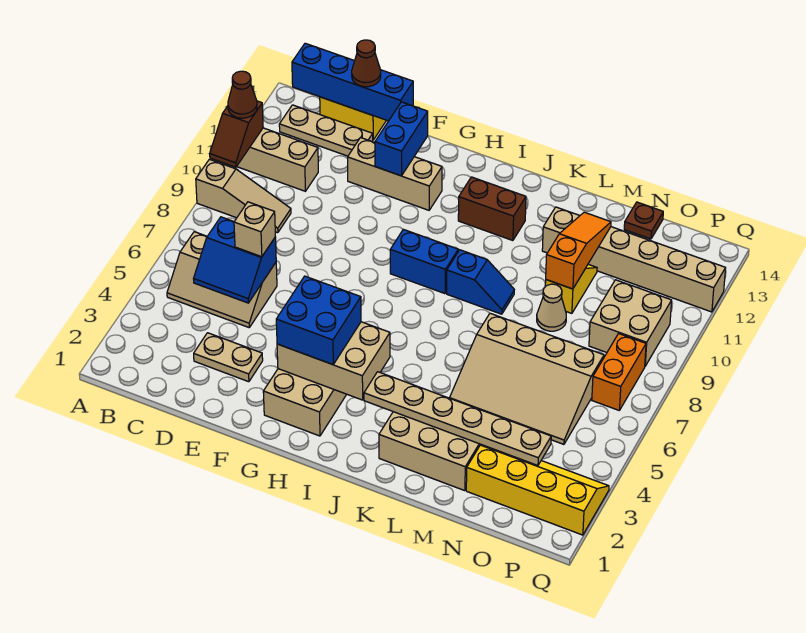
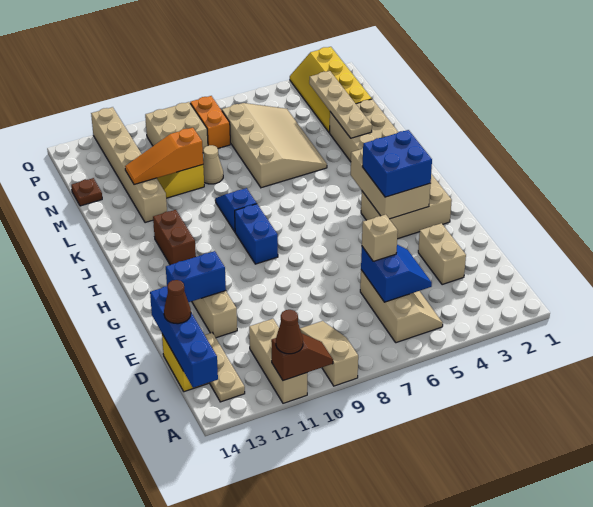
tan 1x2 plate [194,333,263,382] -> tan 1x2 brick [418,223,466,285]
tan 1x6 plate [364,372,551,466] -> tan 1x4 plate [309,71,372,138]
orange 1x2 brick [592,334,646,410] -> orange 1x2 brick turned to [190,96,230,148]

